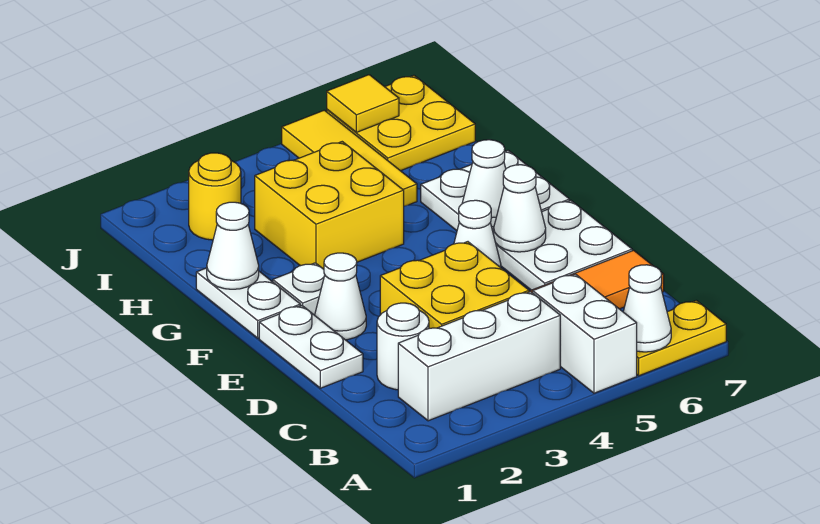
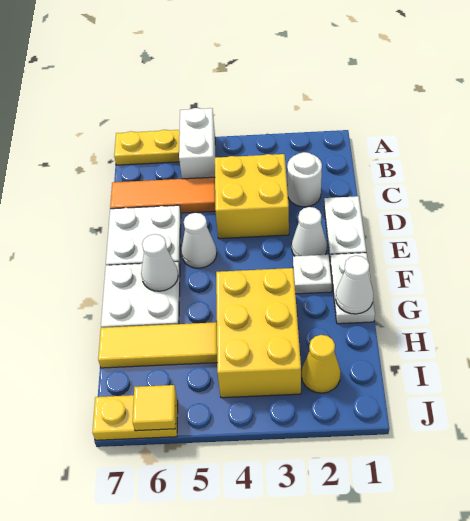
white 1x1 cone [623,265,671,352] -> none
white 1x3 brick [398,292,560,421] -> none
white 1x1 cone [494,165,546,252] -> none
yellow 2x2 brick [255,142,404,269] -> yellow 2x3 brick [216,268,301,398]
yellow 1x3 tile [282,110,417,206] -> yellow 1x3 tile turned to [98,322,217,368]
yellow 1x1 round brick [189,153,241,240] -> yellow 1x1 cone [302,335,341,393]
yellow 2x2 plate [327,75,475,171] -> yellow 1x2 plate [93,395,178,440]

